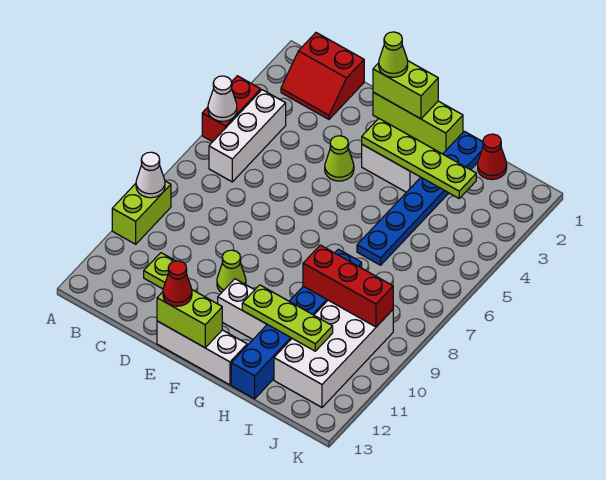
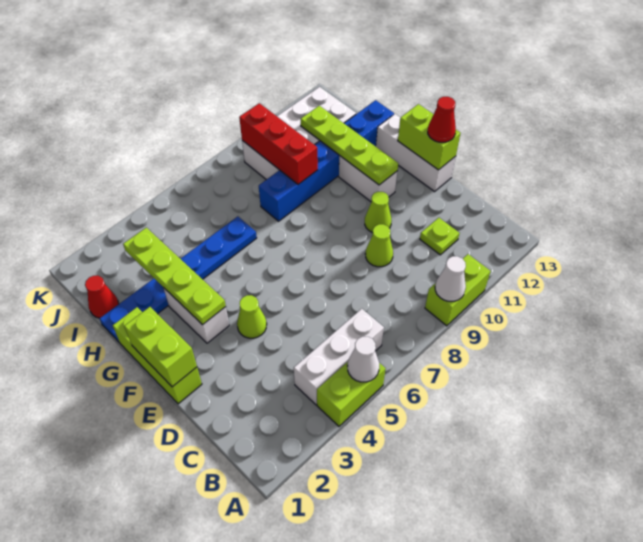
red 1x2 brick [202,76,261,142] -> lime 1x2 brick [317,362,386,426]
red 2x2 slope [281,33,364,119] -> none
lime 1x1 cone [379,32,408,77] -> lime 1x1 cone moved to [365,224,393,267]
lime 1x3 plate [242,285,333,351] -> lime 1x4 plate [301,106,398,185]

